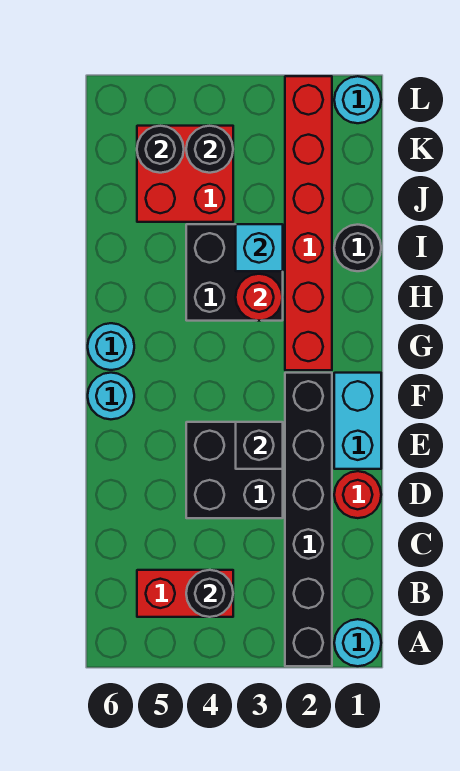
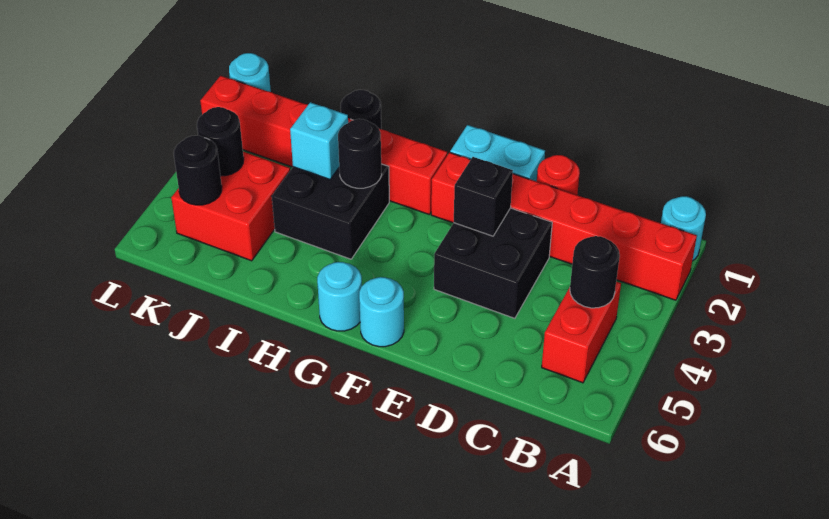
black 1x6 brick [285,373,332,666] -> red 1x6 brick [431,152,697,300]
red 1x1 round brick [236,274,283,321] -> black 1x1 round brick [338,119,382,188]

